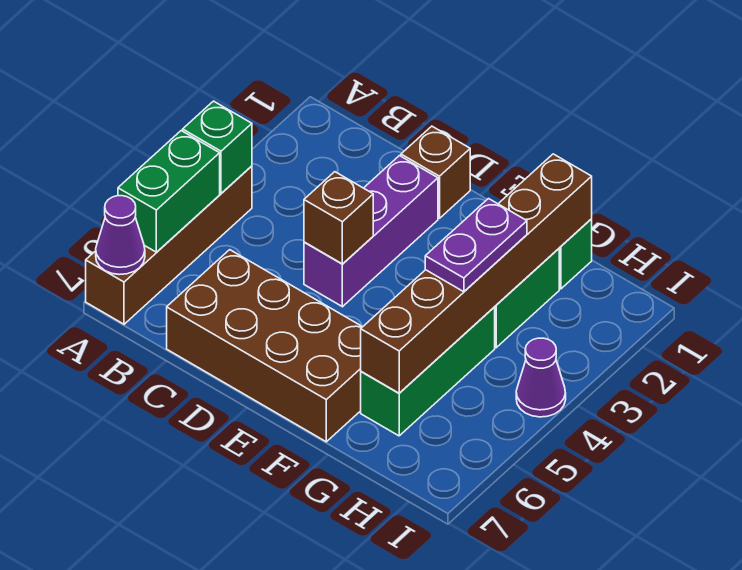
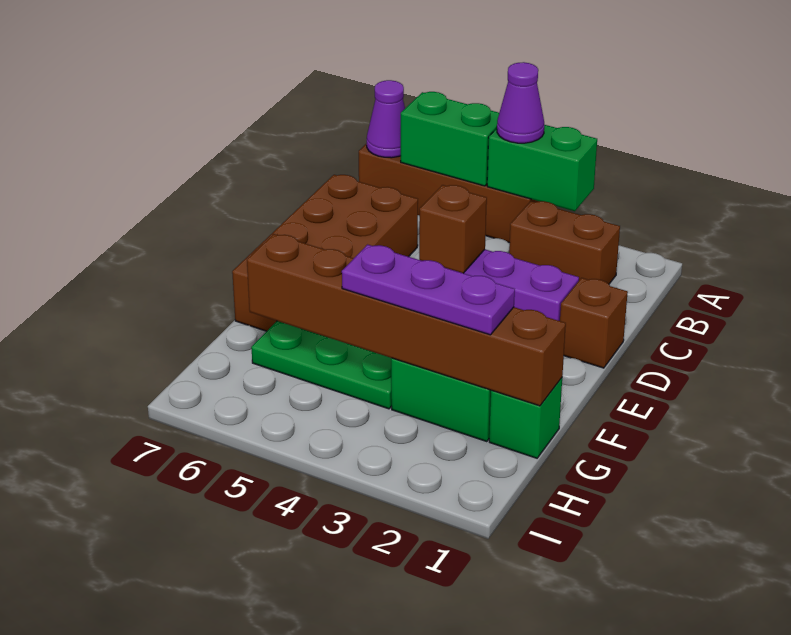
green 1x1 brick [183,101,252,193] -> green 1x2 brick [487,125,597,211]
none -> brown 1x2 brick [509,201,620,284]
purple 1x2 plate [425,199,527,292] -> purple 1x3 plate [342,245,515,335]
green 1x3 brick [361,307,495,436] -> green 1x3 plate [251,321,392,409]
purple 1x1 cone [516,338,566,417] -> purple 1x1 cone moved to [497,62,544,143]

